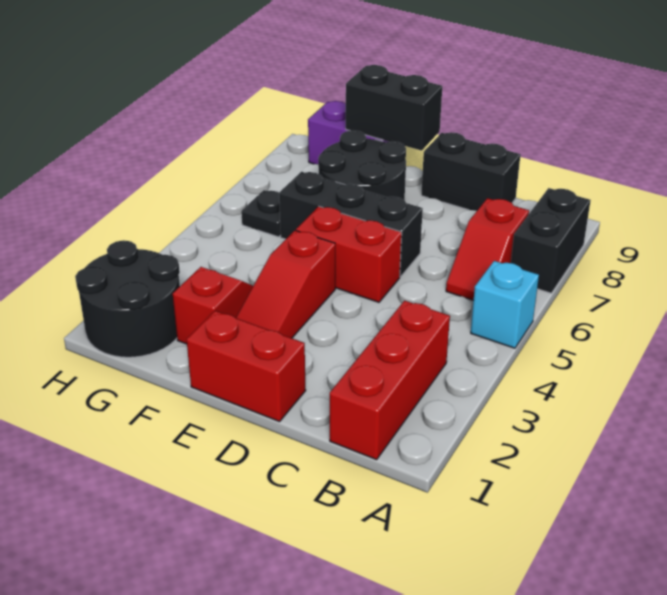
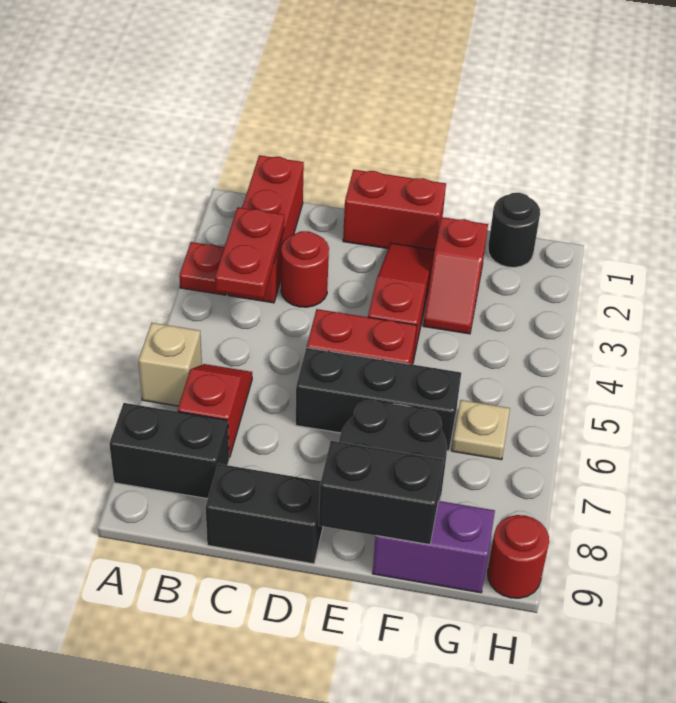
none -> red 1x1 plate [179,242,226,295]
cyan 1x1 brick [471,261,539,348] -> none
none -> tan 1x1 brick [138,323,202,406]
black 1x2 brick [511,188,591,293] -> black 1x2 brick turned to [109,403,229,499]
none -> red 1x2 plate [215,207,284,298]
none -> red 1x1 round brick [281,231,329,307]
black 2x2 round brick [75,240,180,357] -> black 1x1 round brick [488,193,540,267]
black 1x1 plate [241,190,281,237] -> tan 1x1 plate [452,400,510,460]
none -> red 1x1 round brick [488,515,549,598]

